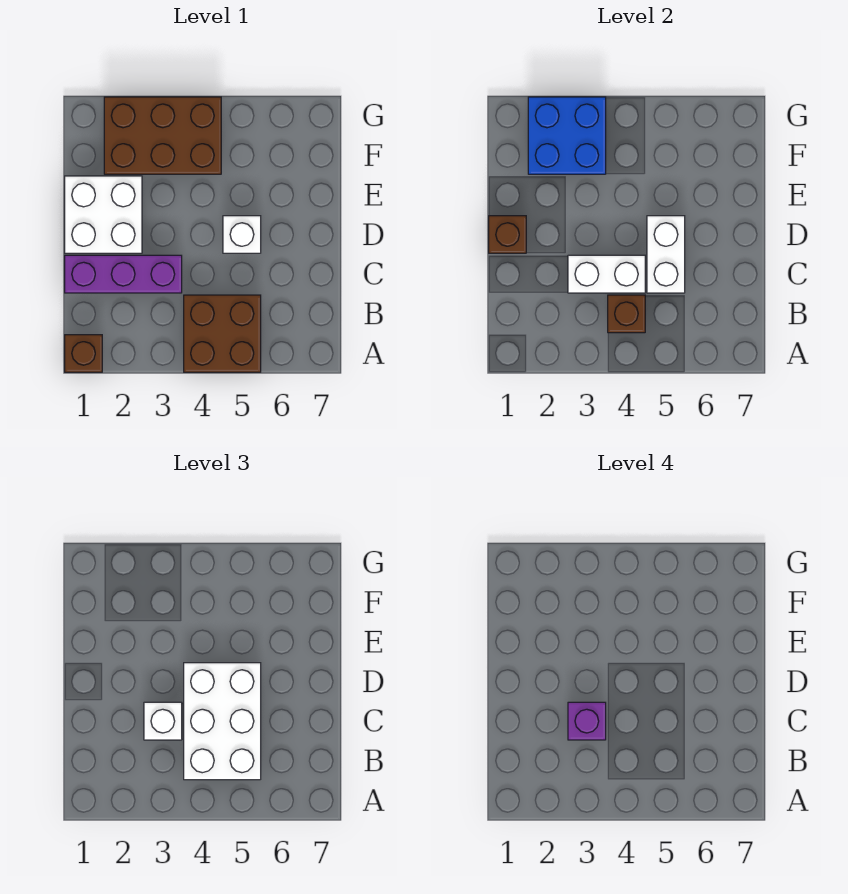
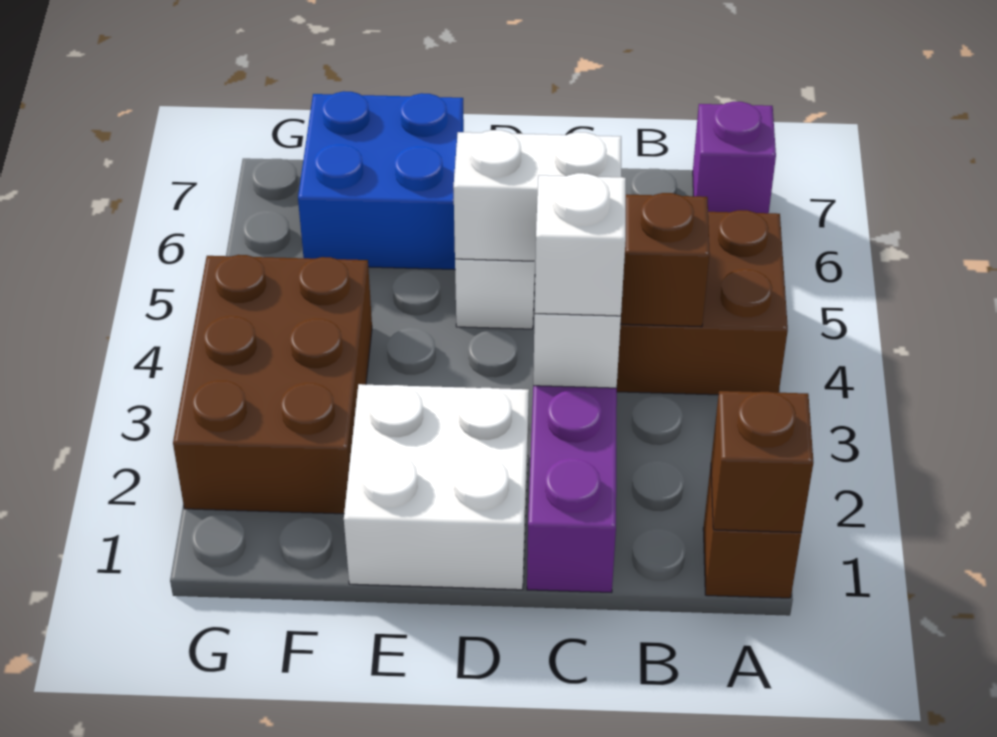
white 2x3 brick [184,663,261,780] -> none
purple 1x1 brick [568,702,606,740] -> purple 1x1 brick moved to [693,101,776,213]
brown 1x1 brick [489,216,526,253] -> brown 1x1 brick moved to [711,391,813,532]
blue 2x2 brick [528,97,606,174] -> blue 2x2 brick moved to [298,91,464,270]

